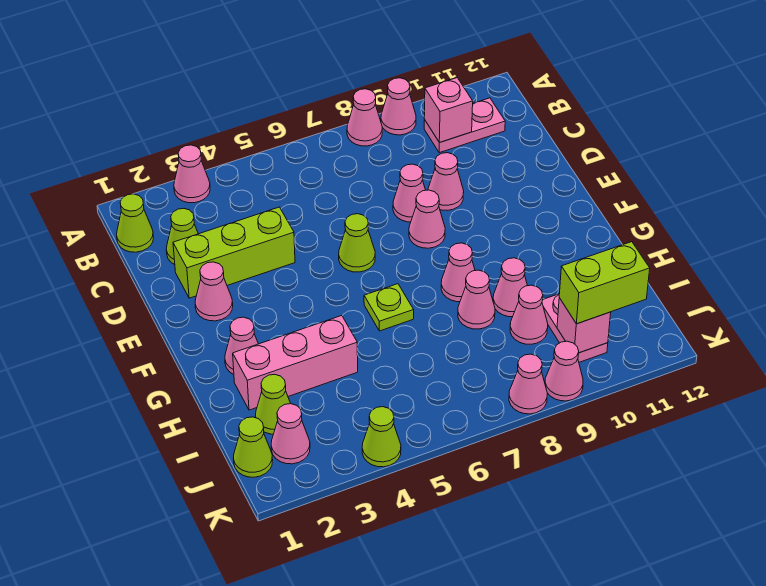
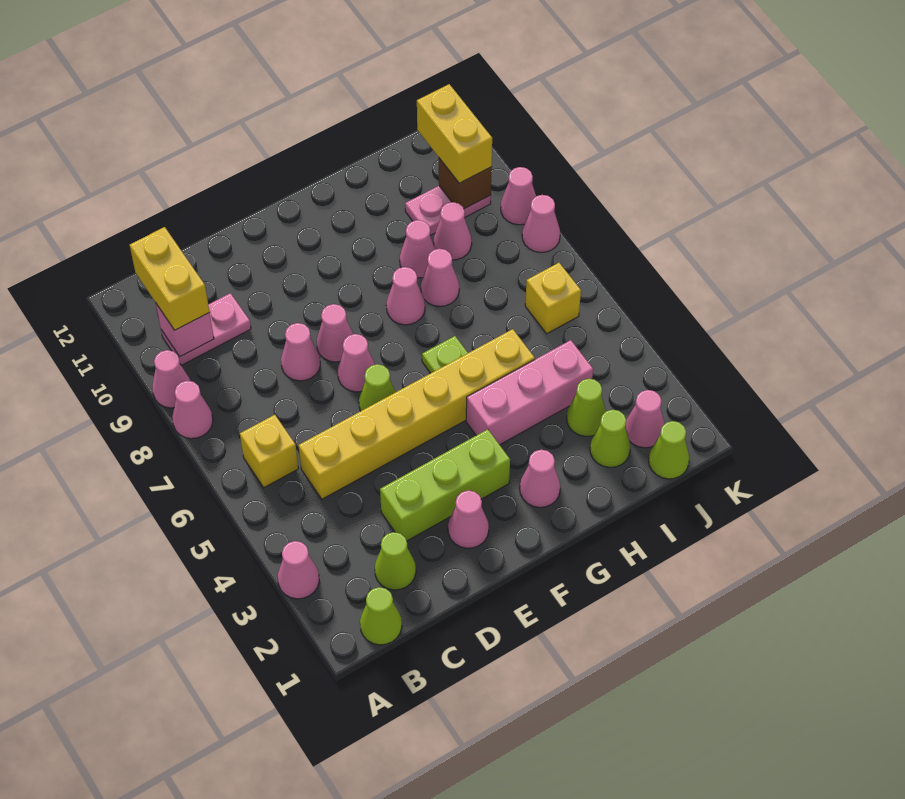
none -> yellow 1x1 brick [240,415,298,488]
pink 1x2 plate [424,98,505,153] -> pink 1x2 plate turned to [161,293,251,365]
none -> yellow 1x2 brick [130,227,209,330]
none -> yellow 1x6 brick [298,329,535,499]
lime 1x3 brick [173,207,295,298] -> lime 1x3 brick turned to [380,429,510,541]
pink 1x1 cone [428,153,464,210] -> pink 1x1 cone moved to [338,334,375,392]
pink 1x3 brick [233,316,358,410] -> pink 1x3 brick turned to [466,340,593,445]
none -> yellow 1x1 brick [525,263,581,334]
pink 1x1 brick [557,298,611,353] -> brown 1x1 brick [439,158,492,209]
lime 1x2 brick [559,242,650,324] -> yellow 1x2 brick [417,84,492,183]
lime 1x1 cone [362,407,401,467] -> lime 1x1 cone moved to [567,379,606,436]

